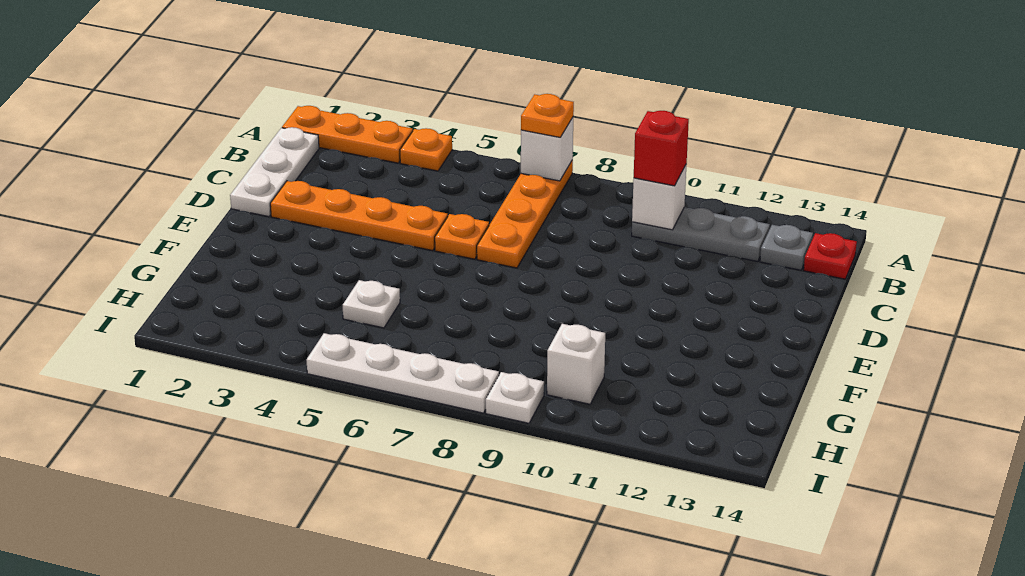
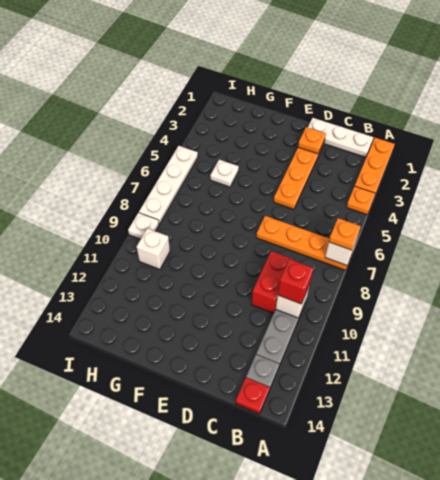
none -> red 1x2 brick [251,251,293,313]
orange 1x1 plate [435,214,489,259] -> orange 1x1 plate moved to [298,127,326,154]

